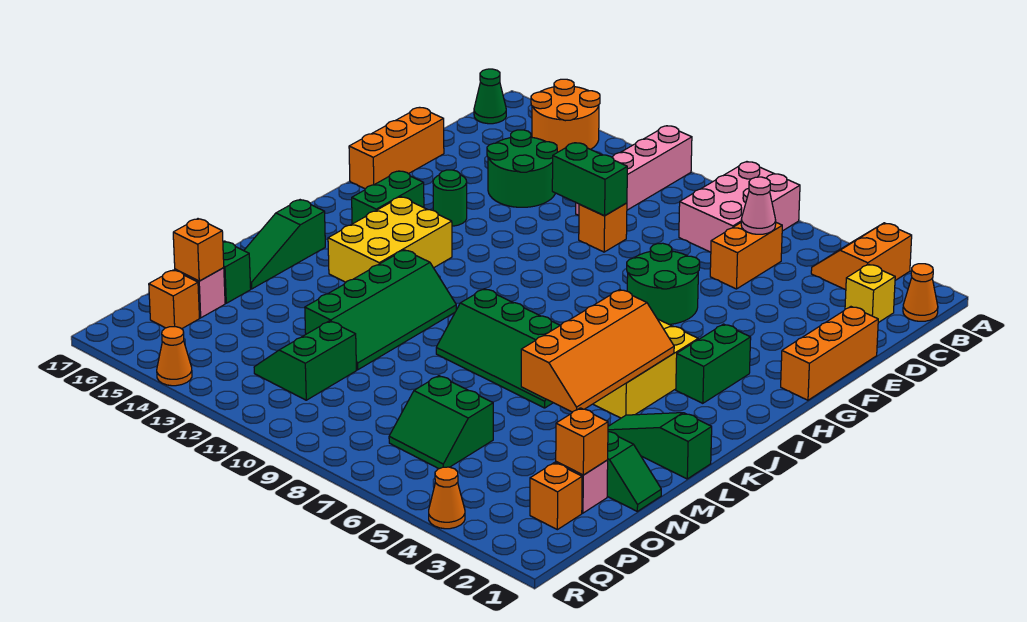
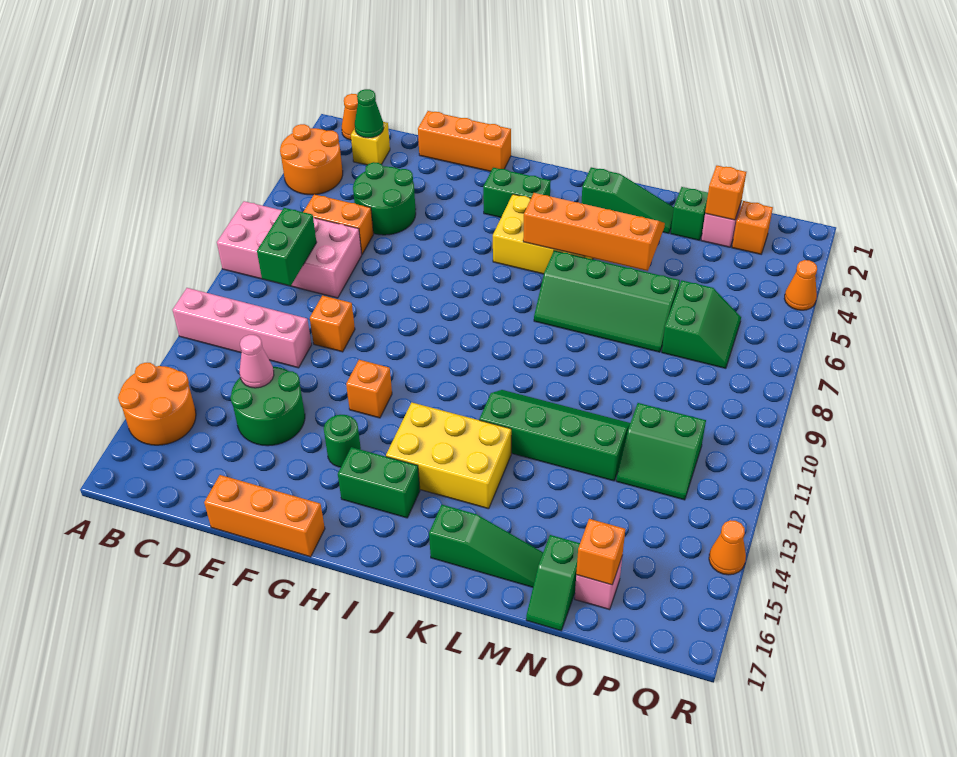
orange 2x2 slope [811,223,912,290] -> orange 2x2 round brick [280,124,343,195]
pink 2x3 brick [679,162,800,252] -> pink 2x4 brick [217,201,362,298]
green 1x1 cone [474,69,506,124] -> green 1x1 cone moved to [355,89,384,138]
pink 1x1 cone [741,177,776,234] -> pink 1x1 cone moved to [240,335,274,388]
green 1x2 brick [552,143,627,216] -> green 1x2 brick moved to [257,208,317,286]
green 2x2 round brick [627,243,700,324] -> green 2x2 round brick moved to [353,162,416,235]
green 2x4 slope [436,289,560,408] -> green 2x4 slope turned to [534,251,680,352]
green 1x3 slope [608,413,712,479] -> green 1x3 slope turned to [581,167,674,233]
orange 1x1 brick [149,270,199,329] -> orange 1x1 brick moved to [346,360,392,418]

